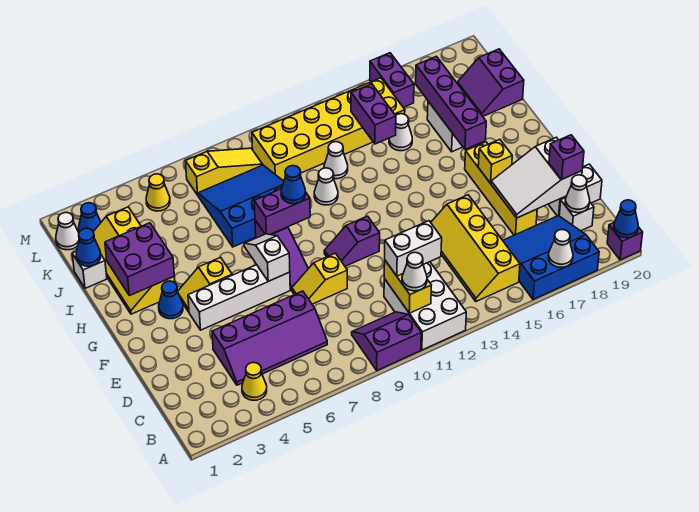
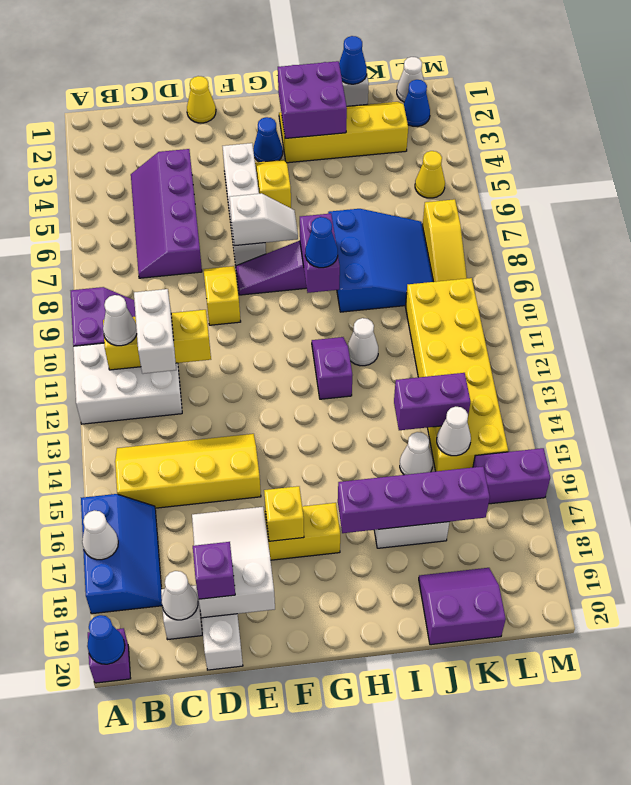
blue 3x3 slope [503,216,599,299] -> blue 2x3 slope [81,494,162,614]
yellow 1x1 cone [242,362,267,400] -> yellow 1x1 cone moved to [187,76,216,123]
yellow 1x2 brick [384,261,431,313] -> yellow 1x3 brick [103,310,211,370]
purple 1x2 slope [324,216,380,266] -> purple 1x2 slope moved to [312,337,353,399]
white 1x1 cone [324,142,348,179] -> white 1x1 cone moved to [437,407,471,456]

